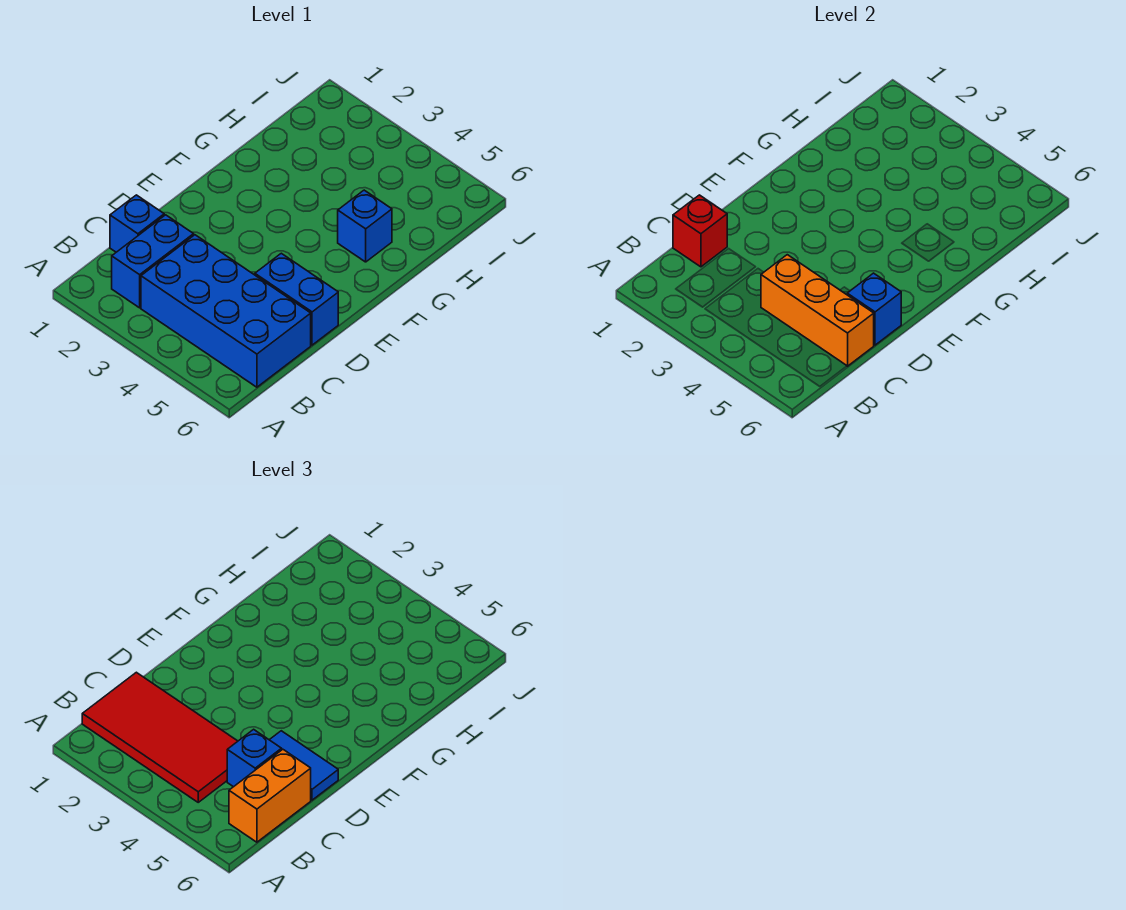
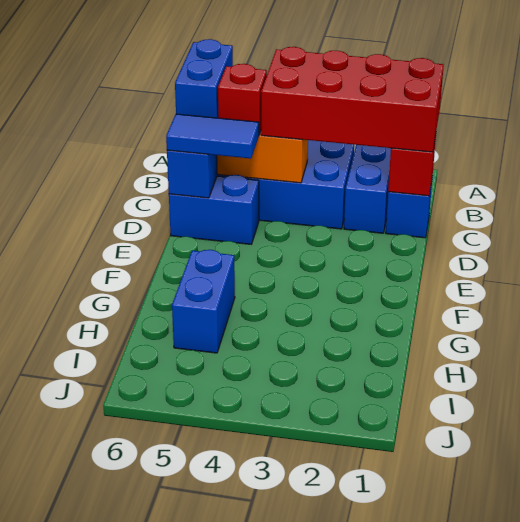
red 2x4 tile [82,672,238,802] -> red 2x4 brick [261,47,444,152]
orange 1x2 brick [229,749,311,842] -> blue 1x2 brick [175,39,233,118]
blue 1x1 brick [227,729,282,787] -> red 1x1 brick [218,64,267,134]
blue 1x1 brick [338,190,392,262] -> blue 1x2 brick [172,250,235,353]

